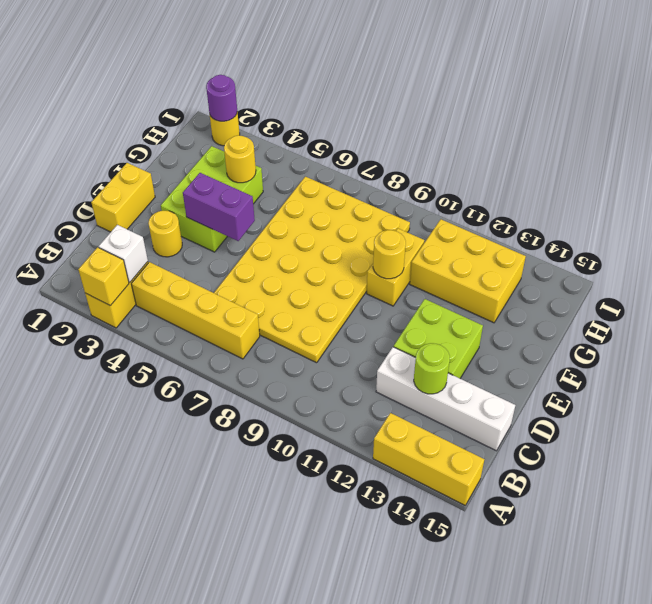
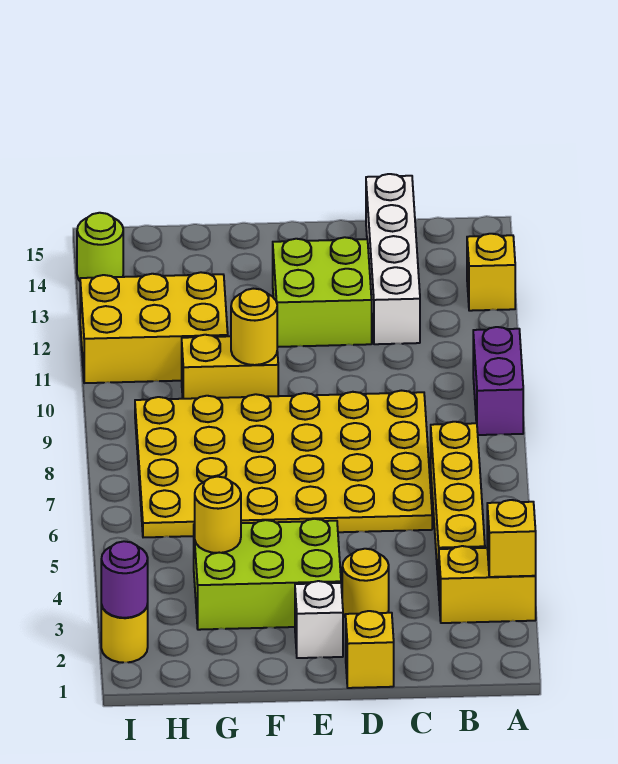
yellow 1x3 brick [373,413,484,505] -> yellow 1x1 brick [467,234,515,311]
white 1x1 brick [99,225,148,282] -> white 1x1 brick moved to [295,581,343,658]
lime 1x1 round brick [414,343,450,394] -> lime 1x1 round brick moved to [77,213,123,281]
yellow 1x2 brick [91,163,155,232] -> yellow 1x1 brick [346,611,394,688]
purple 1x2 brick [183,173,255,241] -> purple 1x2 brick moved to [473,327,523,435]
yellow 2x3 brick [410,219,526,323] -> yellow 2x3 brick turned to [80,272,228,383]

